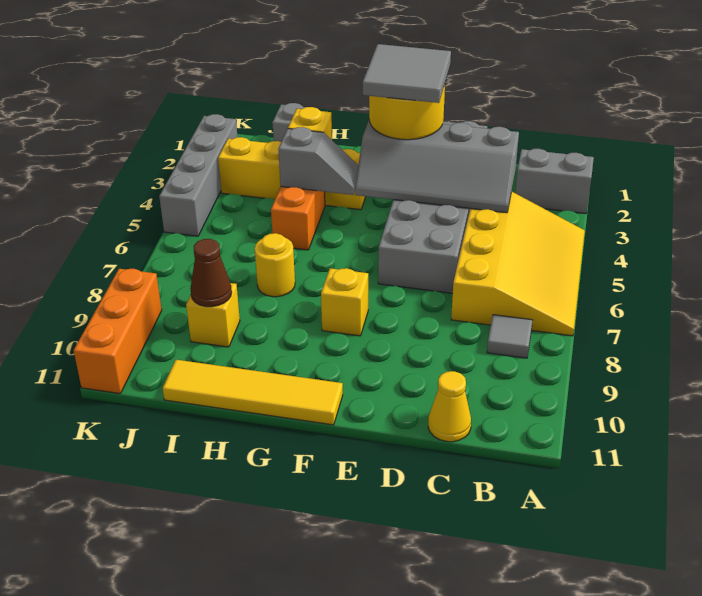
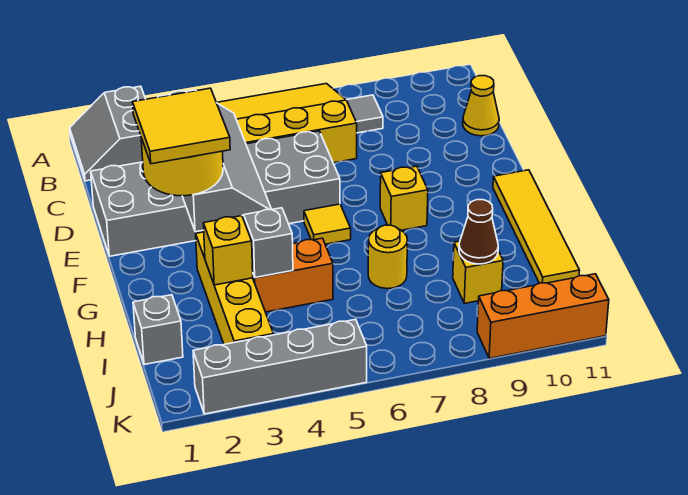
grey 2x2 tile [363,44,451,103] -> yellow 2x2 tile [133,88,230,164]
none -> yellow 1x1 tile [304,204,351,244]

